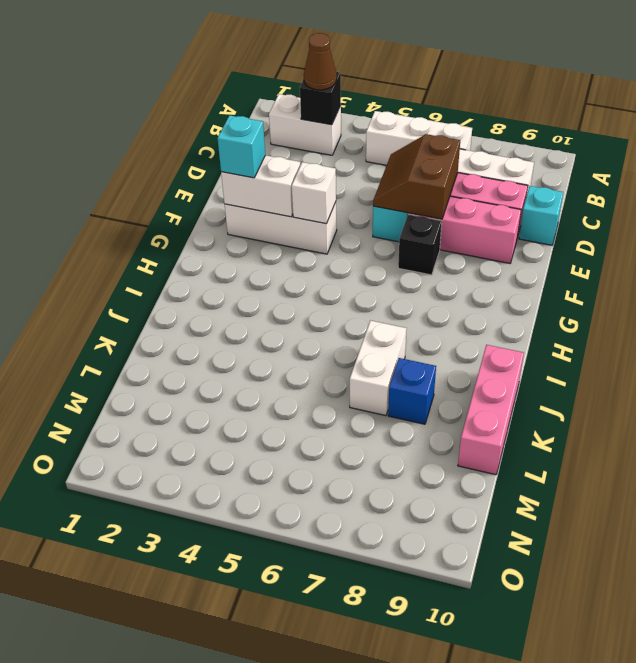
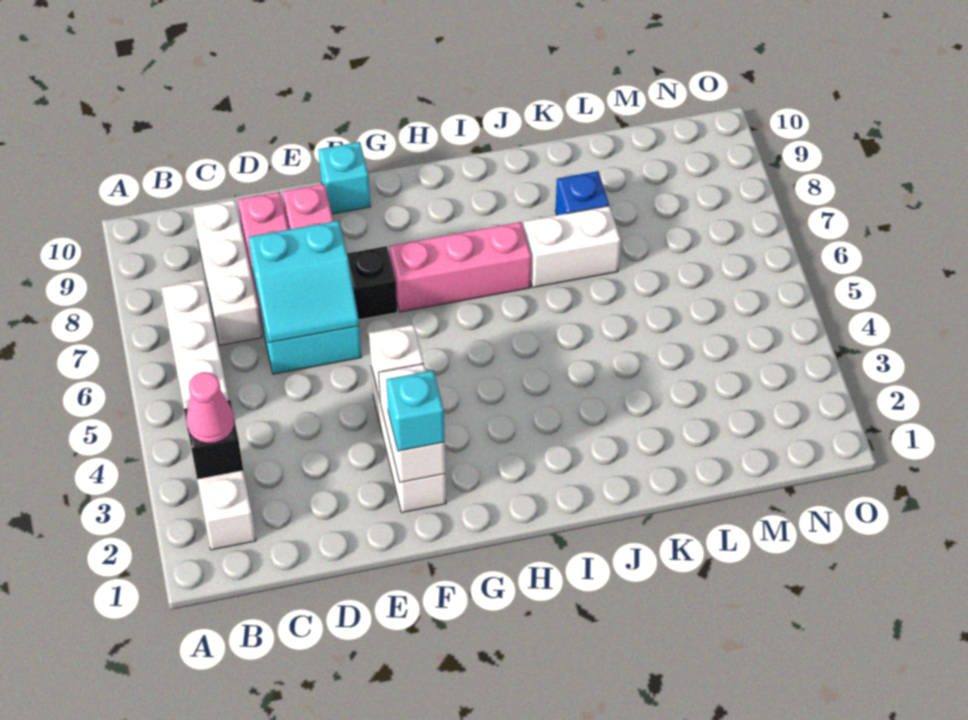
brown 1x1 cone [304,33,337,90] -> pink 1x1 cone [186,372,234,443]
brown 2x2 slope [373,134,460,219] -> cyan 2x2 slope [248,221,359,343]
cyan 1x1 brick [519,186,563,245] -> cyan 1x1 brick moved to [318,142,370,214]
pink 1x3 brick [458,345,524,475] -> pink 1x3 brick moved to [389,222,531,312]

